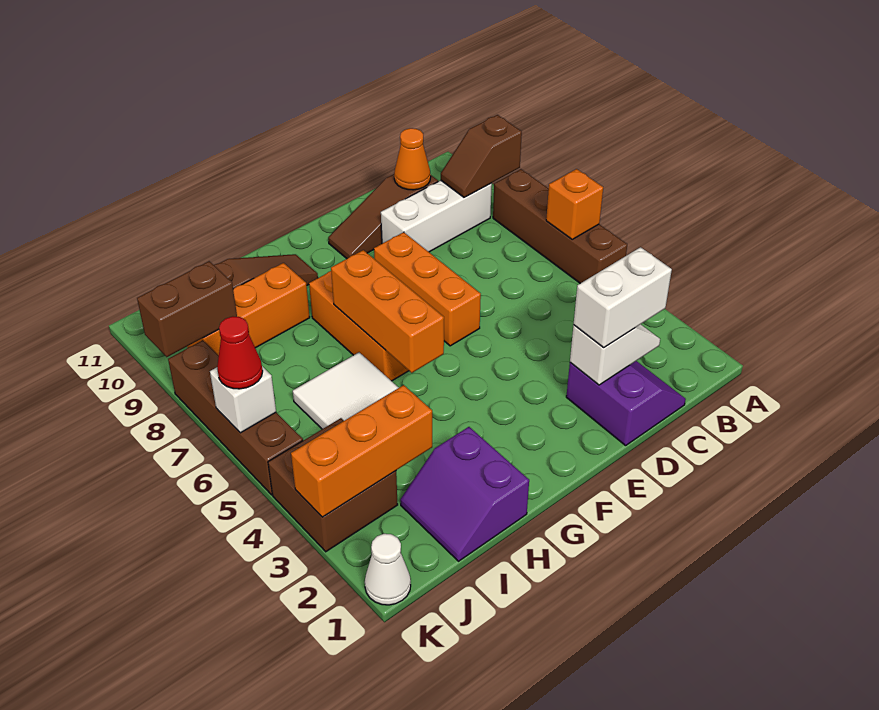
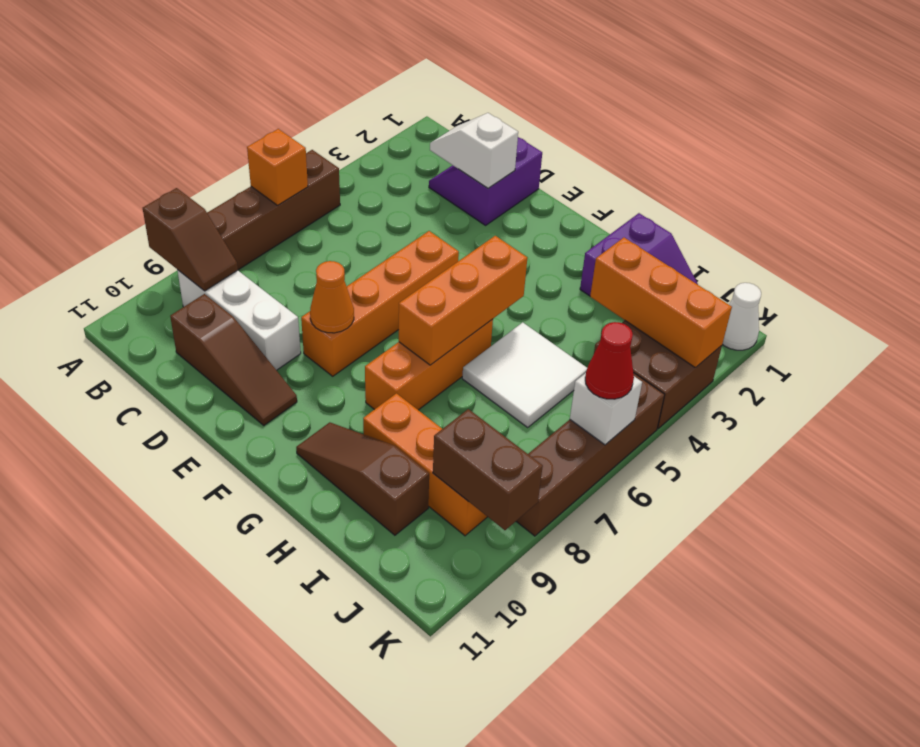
white 1x2 brick [574,247,672,347] -> none
orange 1x1 cone [394,128,431,190] -> orange 1x1 cone moved to [310,261,354,333]
orange 1x3 brick [374,232,481,346] -> orange 1x4 brick [301,231,459,376]

